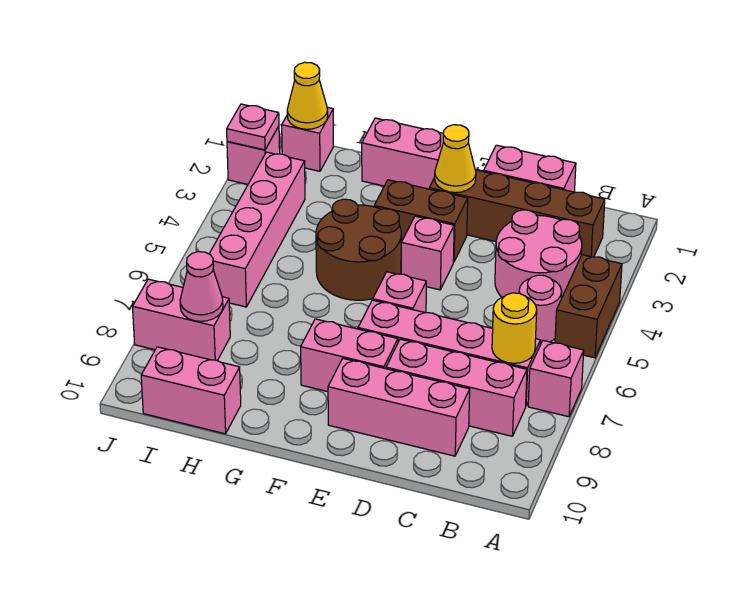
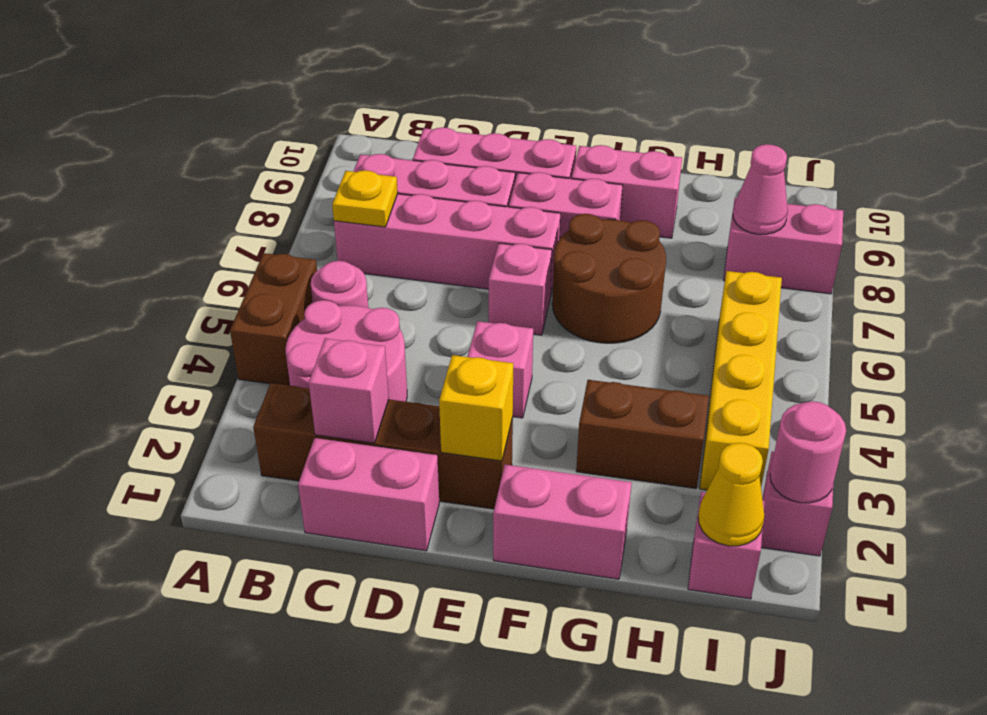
pink 1x1 brick [528,341,584,417] -> pink 1x1 brick moved to [309,338,389,443]
yellow 1x1 round brick [492,293,537,363] -> yellow 1x1 plate [332,170,398,227]
yellow 1x1 cone [435,125,476,193] -> yellow 1x1 brick [439,355,513,461]
brown 1x2 brick [374,180,468,262] -> brown 1x2 brick moved to [576,380,709,489]
brown 2x2 round brick [316,199,401,300] -> brown 2x2 round brick moved to [552,214,666,343]
pink 1x2 brick [141,347,241,434] -> pink 1x2 brick moved to [572,145,682,238]
pink 1x4 brick [209,152,305,307] -> yellow 1x4 brick [700,271,782,490]
pink 1x1 plate [227,104,279,150] -> pink 1x1 round brick [770,401,846,503]

